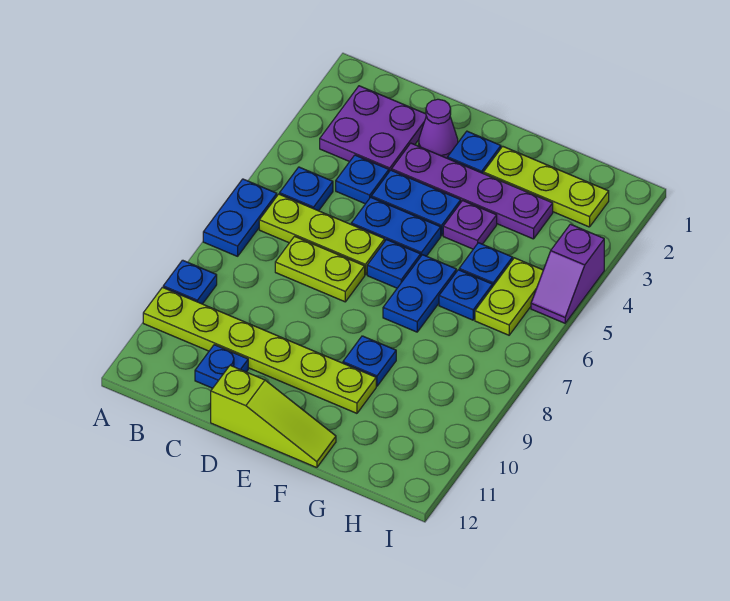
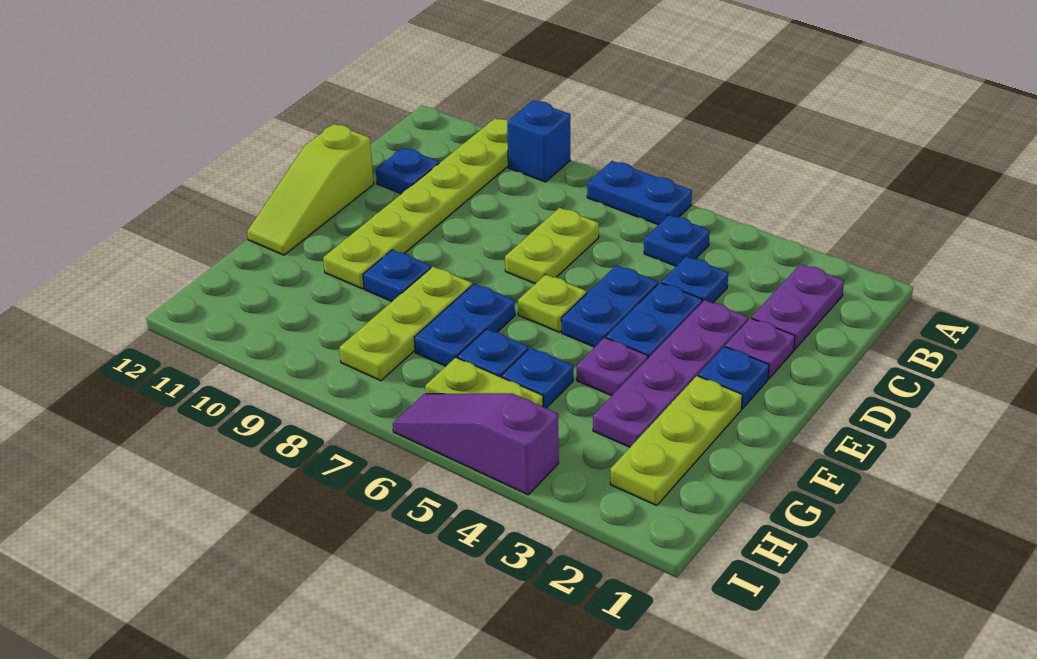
blue 1x1 plate [163,260,217,304] -> blue 1x1 brick [507,101,570,182]
purple 2x2 plate [320,86,426,172] -> purple 1x2 plate [752,264,844,350]
lime 1x3 plate [259,194,385,275] -> lime 1x3 plate moved to [339,267,472,381]
purple 1x1 cone [419,99,458,158] -> purple 1x1 plate [725,318,795,379]
blue 1x1 plate [367,240,421,288] -> lime 1x1 plate [518,274,587,332]
blue 1x2 plate [383,255,456,332] -> blue 1x2 plate turned to [414,284,515,366]
purple 1x2 slope [531,224,604,323] -> purple 1x3 slope [393,393,559,495]

